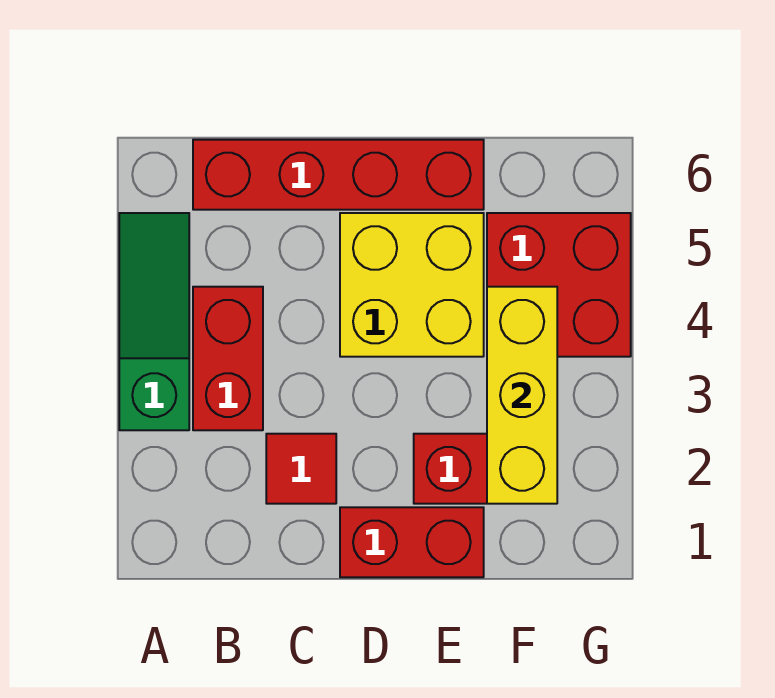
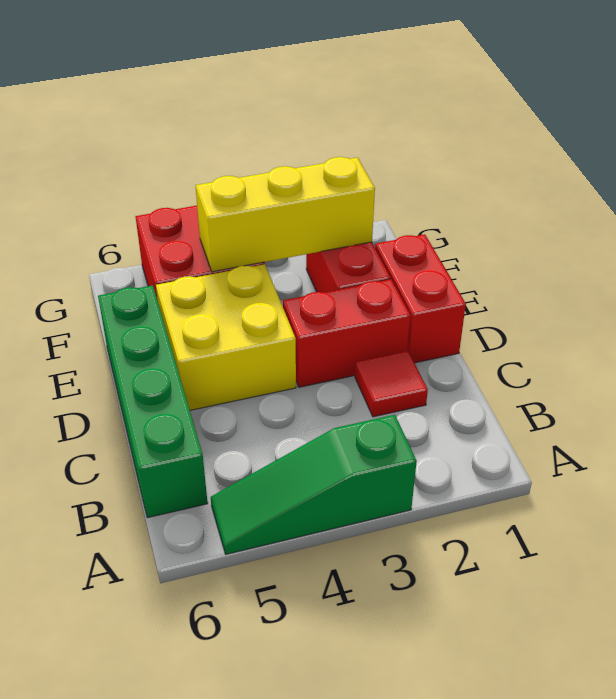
red 1x2 brick [193,287,263,430] -> red 1x2 brick moved to [283,279,410,387]
red 1x4 brick [193,140,484,210] -> green 1x4 brick [98,285,208,518]

